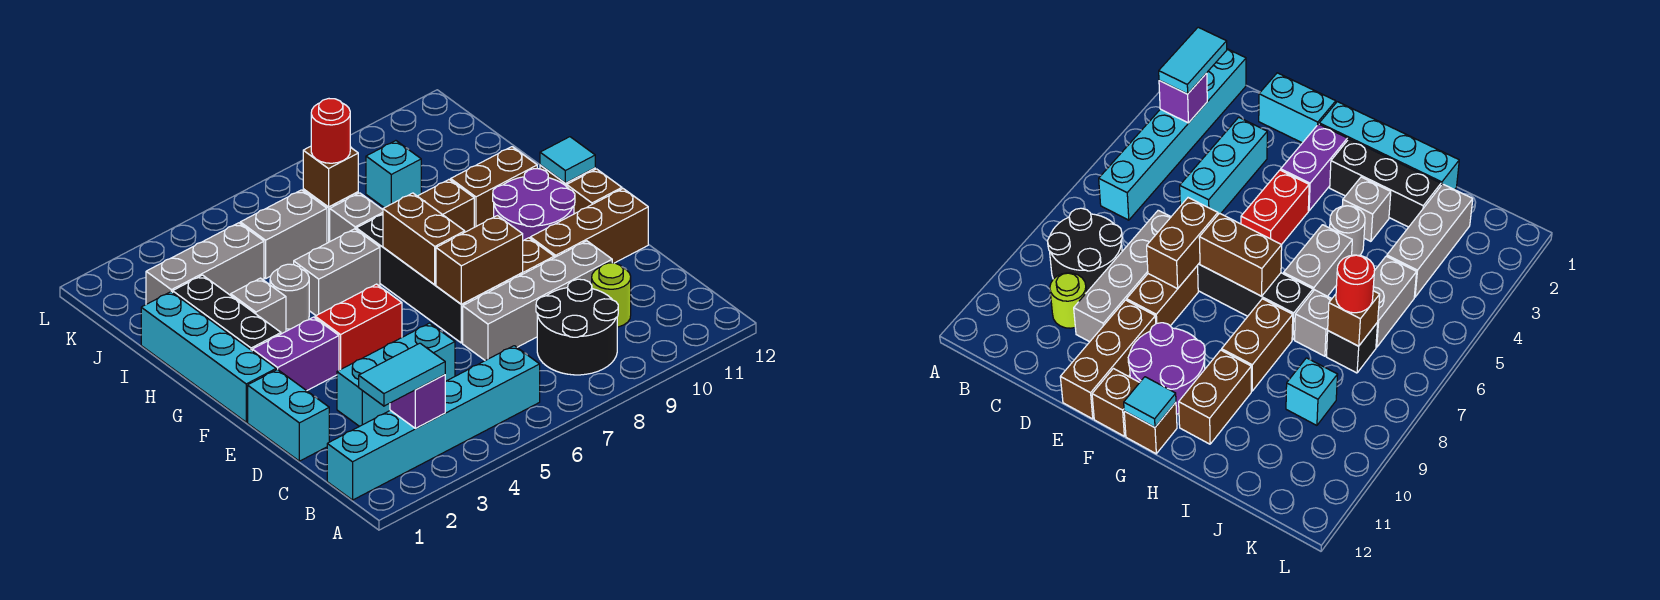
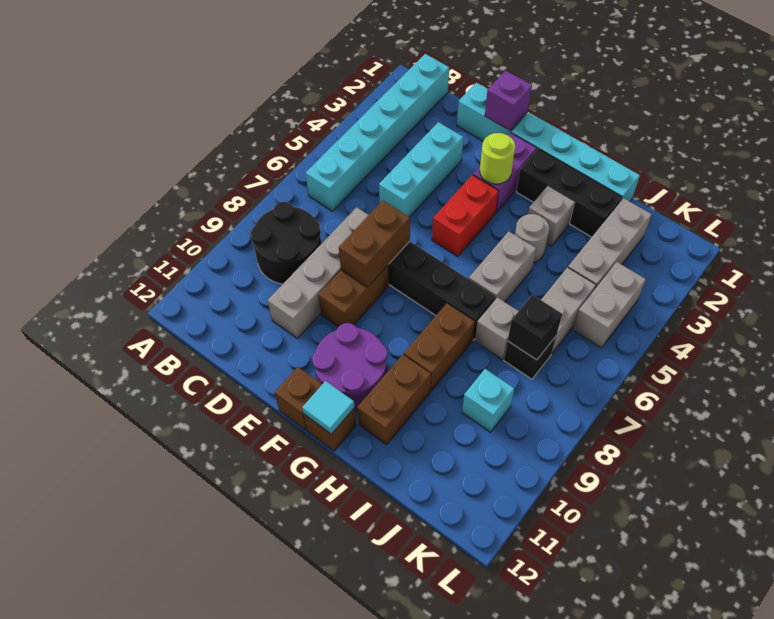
cyan 1x2 tile [359,343,445,406] -> none
purple 1x1 brick [390,375,445,428] -> purple 1x1 brick moved to [485,71,532,130]
lime 1x1 round brick [592,263,631,327] -> lime 1x1 round brick moved to [480,133,515,184]
brown 1x3 brick [530,189,648,263] -> none
brown 1x2 brick [383,193,465,285] -> none
brown 1x1 brick [303,146,358,207] -> black 1x1 brick [508,295,562,360]
red 1x1 round brick [311,99,350,163] -> none
none -> grey 1x2 brick [573,262,646,348]

